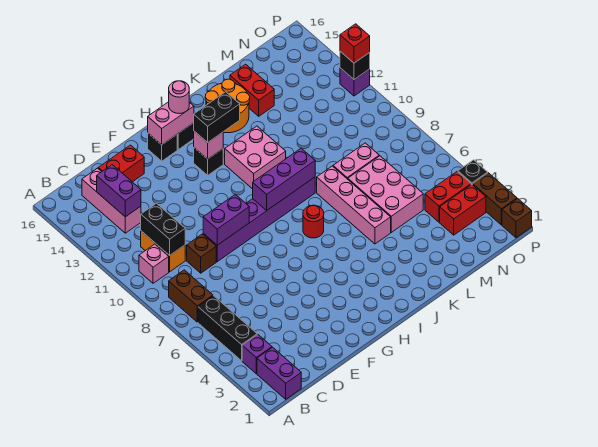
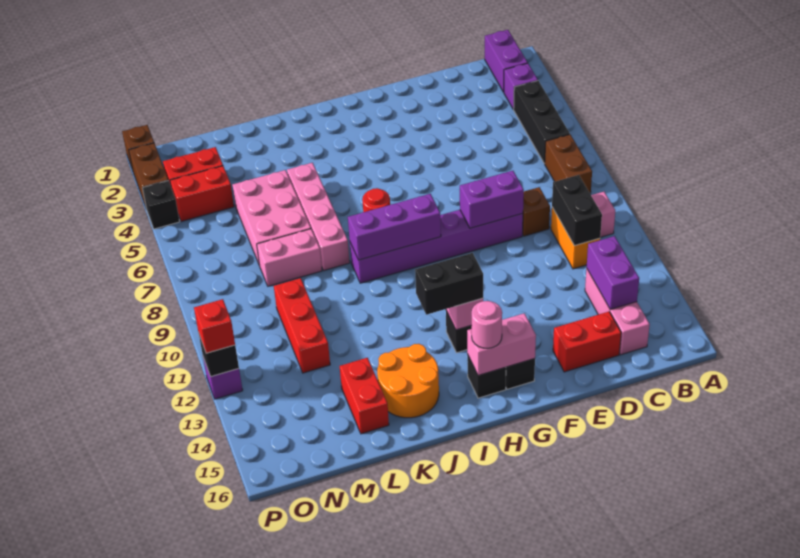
pink 2x2 brick [225,126,286,189] -> none
none -> red 1x3 brick [274,278,330,373]

